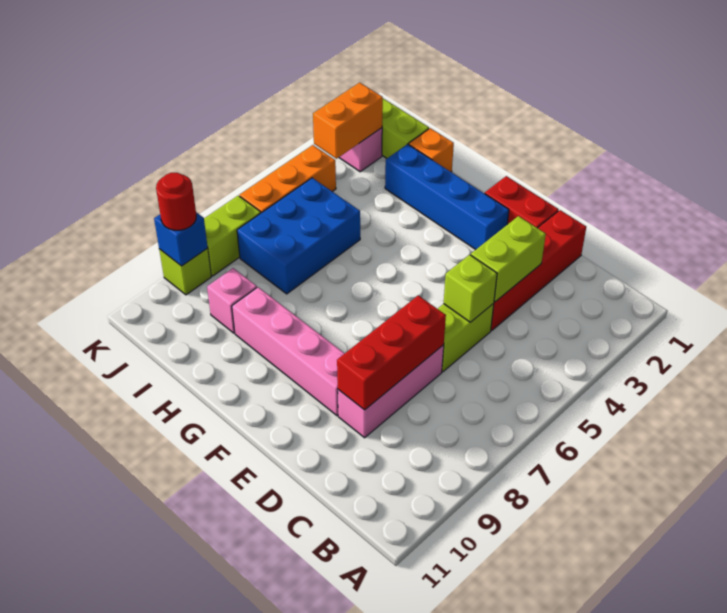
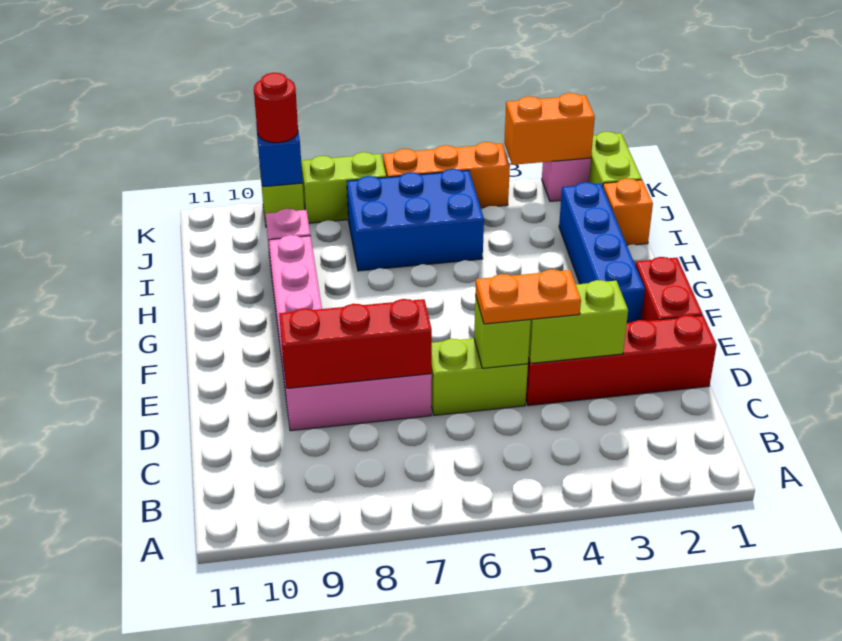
none -> orange 1x2 plate [475,269,581,324]

